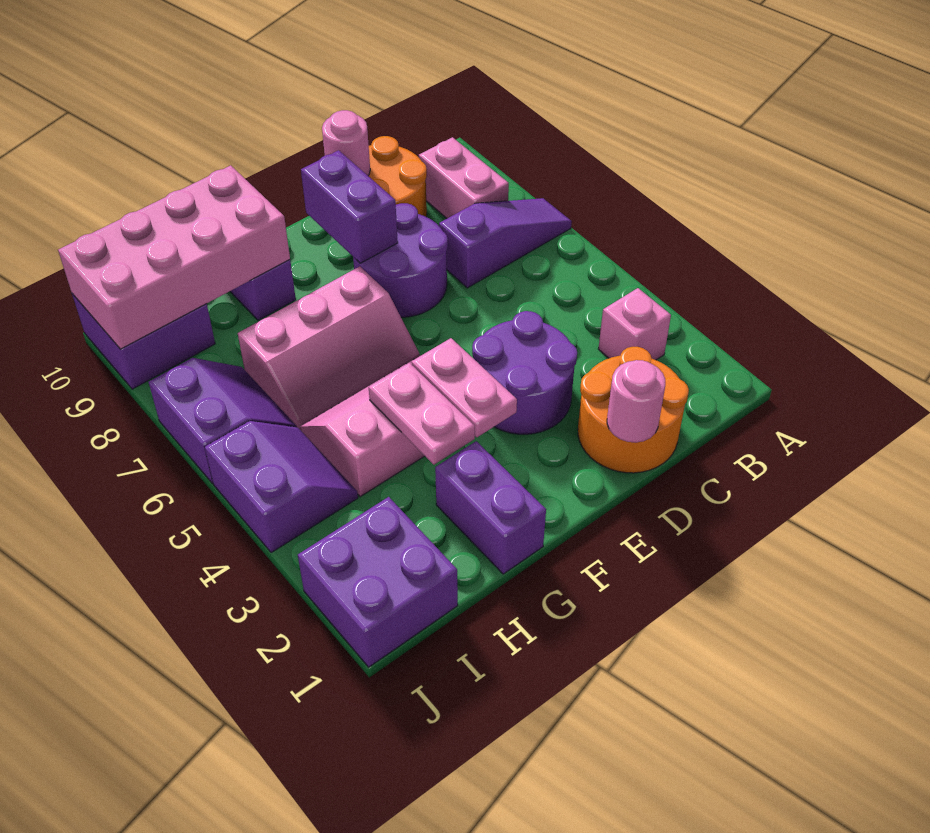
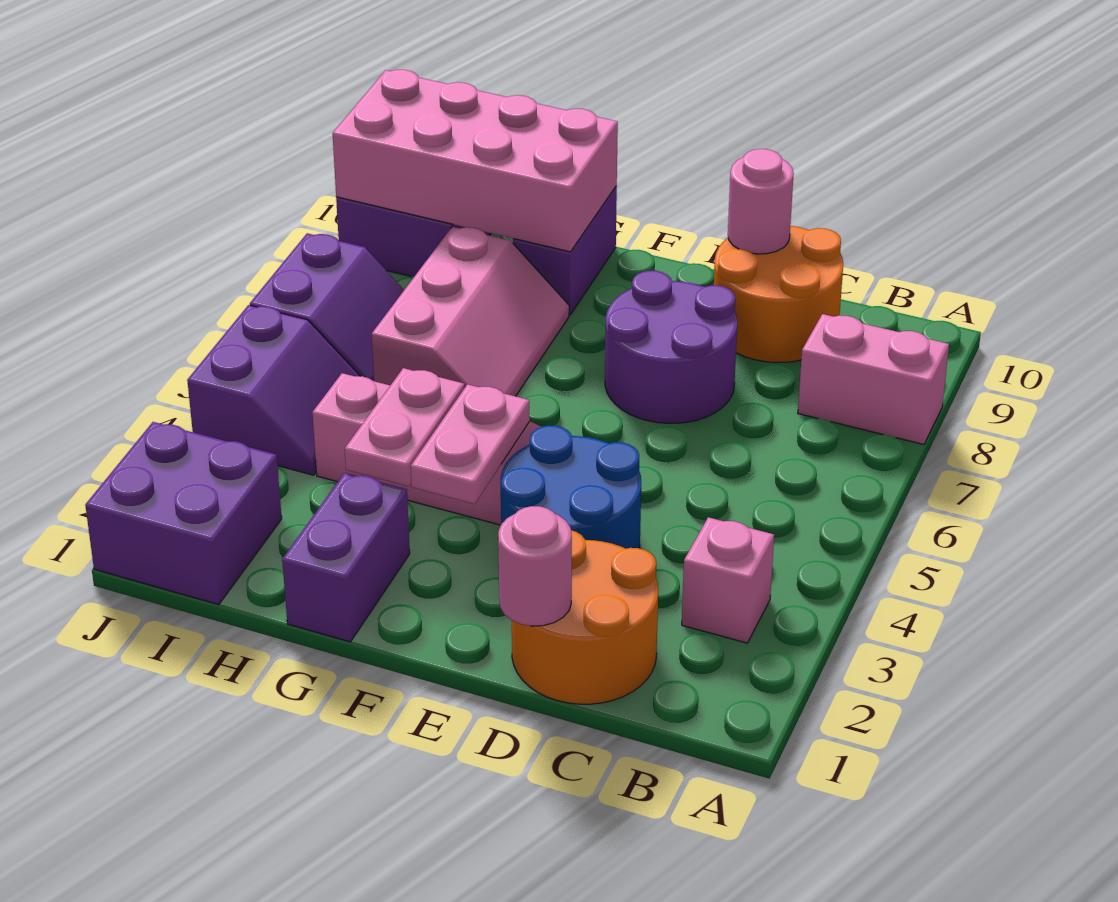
purple 1x3 slope [439,198,572,288] -> none
pink 1x2 brick [419,137,509,218] -> pink 1x2 brick turned to [798,314,949,445]
purple 2x2 round brick [472,311,577,434] -> blue 2x2 round brick [501,425,641,549]
purple 1x2 brick [301,150,398,263] -> none
pink 2x3 slope [238,266,420,430] -> pink 2x3 slope turned to [372,227,569,396]

